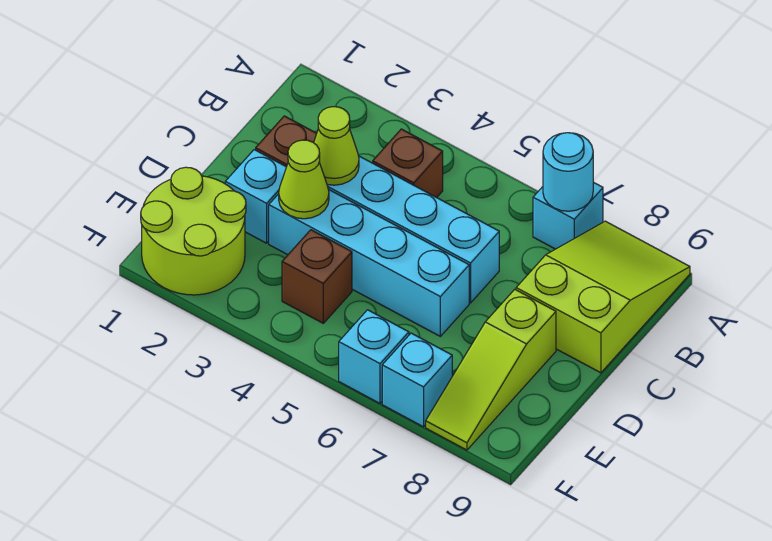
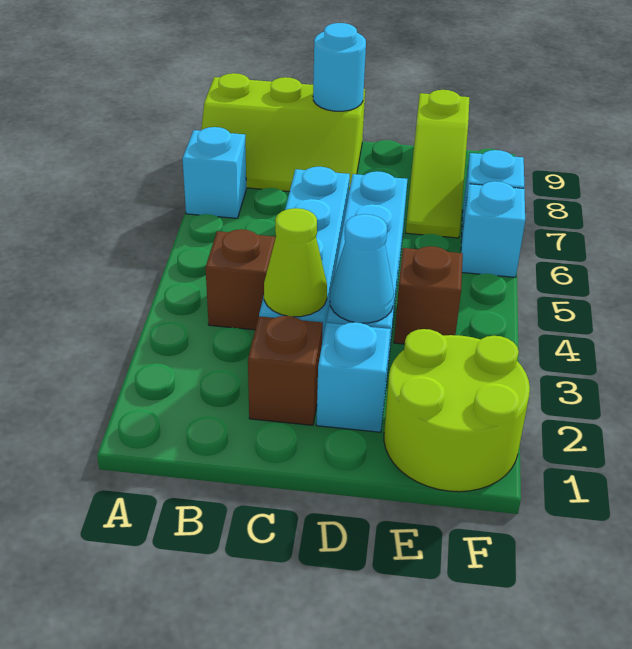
cyan 1x1 round brick [543,133,593,211] -> cyan 1x1 round brick moved to [313,23,366,111]
lime 2x3 slope [516,221,690,373] -> lime 2x3 slope turned to [201,73,365,192]
lime 1x1 cone [279,140,329,219] -> cyan 1x1 cone [330,214,394,323]
lime 1x3 slope [426,289,556,450] -> lime 1x3 slope turned to [406,90,469,238]

